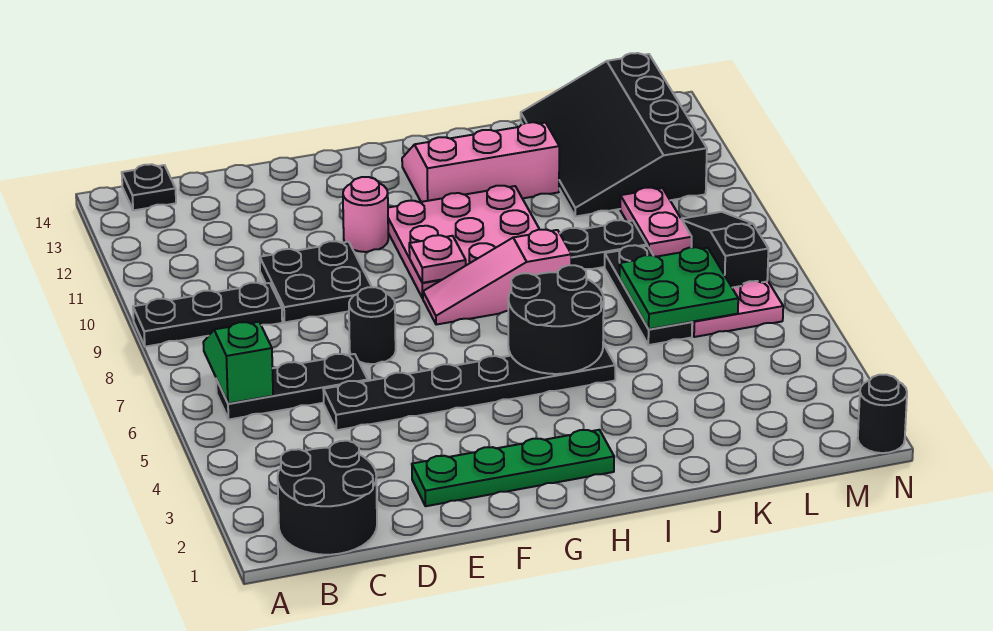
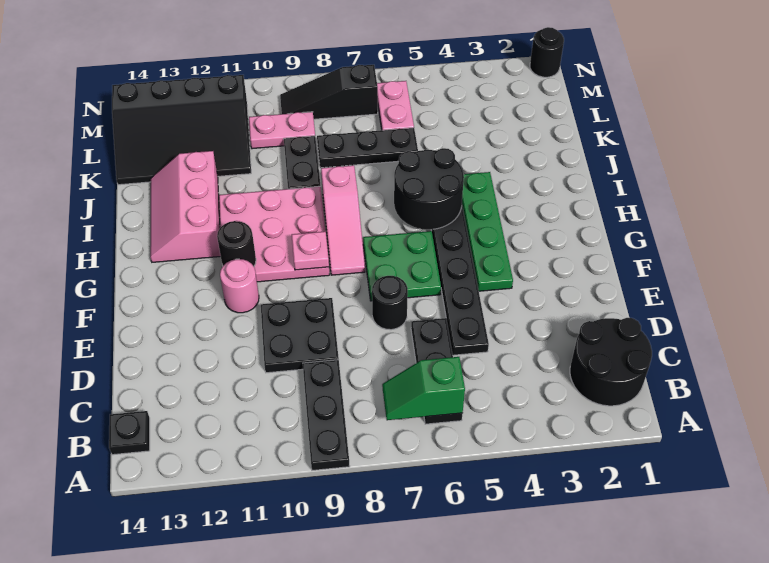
green 1x4 plate [412,430,614,506] -> green 1x4 plate moved to [462,172,513,291]
none -> black 1x1 round brick [217,221,256,266]
green 2x2 plate [619,247,738,329] -> green 2x2 plate moved to [363,231,441,301]

